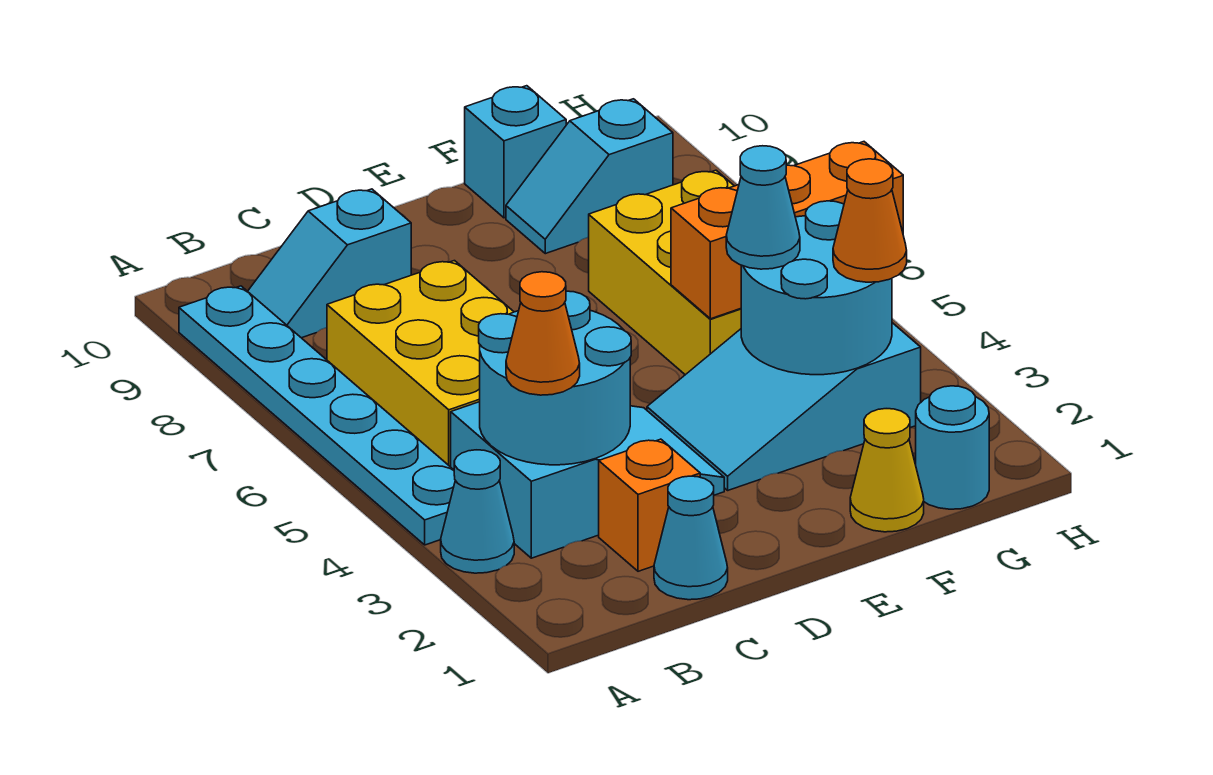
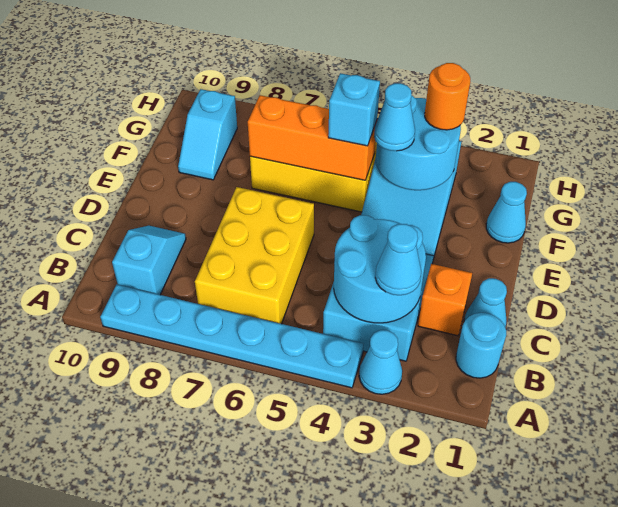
orange 1x1 cone [506,272,580,395] -> cyan 1x1 cone [375,224,421,295]
yellow 2x3 brick [327,261,514,467] -> yellow 2x3 brick turned to [195,187,314,324]
cyan 1x2 slope [248,189,411,338] -> cyan 1x2 slope turned to [112,226,186,295]
yellow 1x1 cone [850,409,924,532] -> cyan 1x1 cone [486,182,527,243]
orange 1x3 brick [671,142,903,319] -> orange 1x3 brick turned to [248,95,377,180]
cyan 1x1 brick [465,86,566,218] -> cyan 1x1 brick moved to [328,73,380,146]
cyan 1x1 round brick [916,386,989,509] -> cyan 1x1 round brick moved to [456,313,506,378]
orange 1x1 cone [833,159,907,282] -> orange 1x1 round brick [425,63,470,130]

